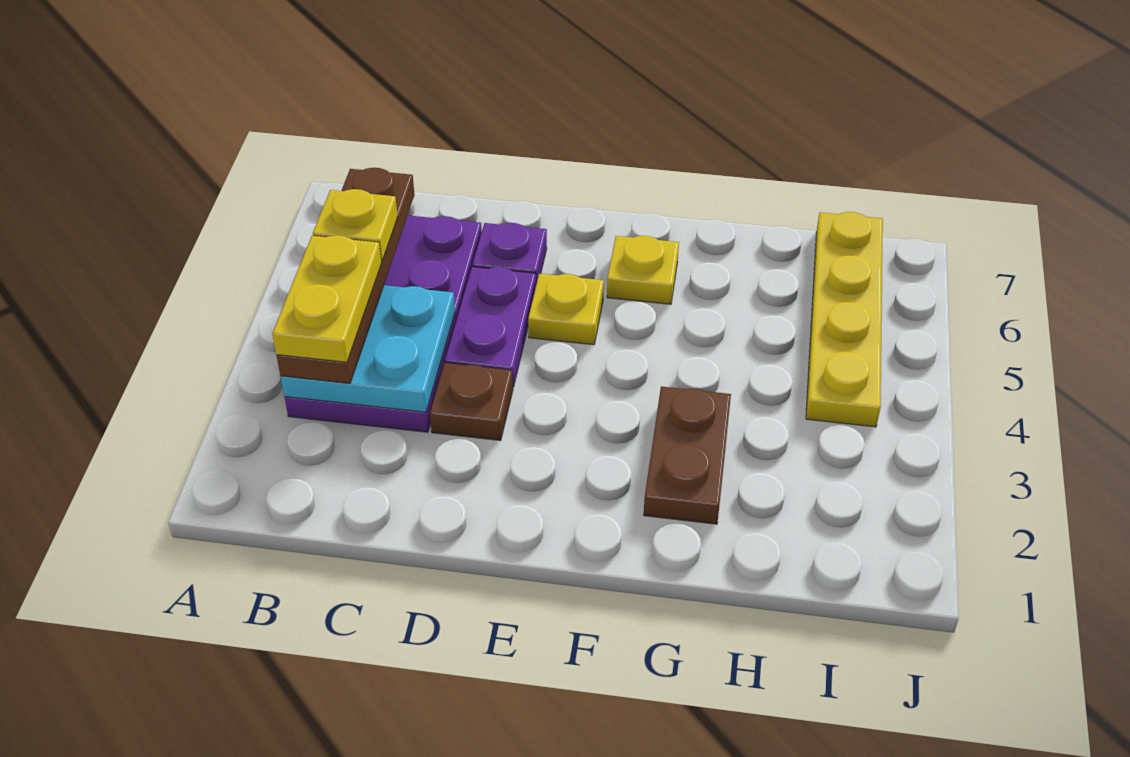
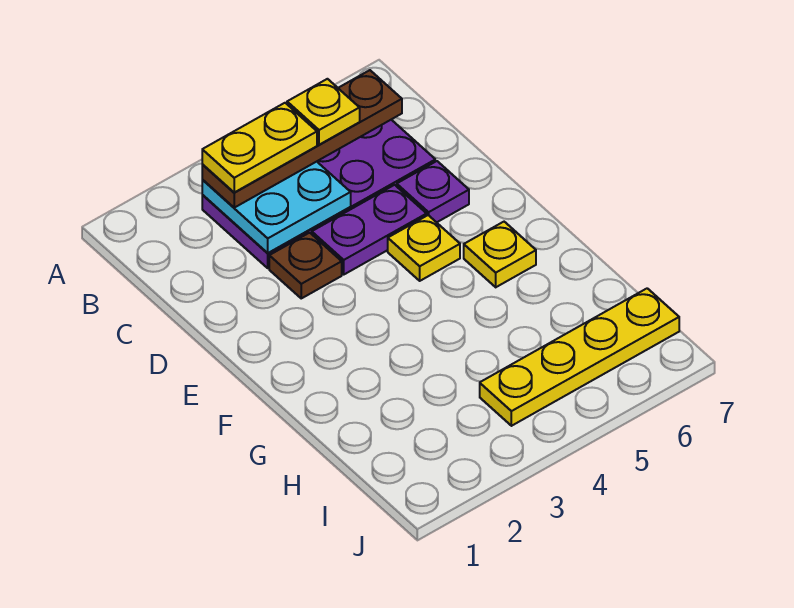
brown 1x2 plate [644,386,731,524] -> none

